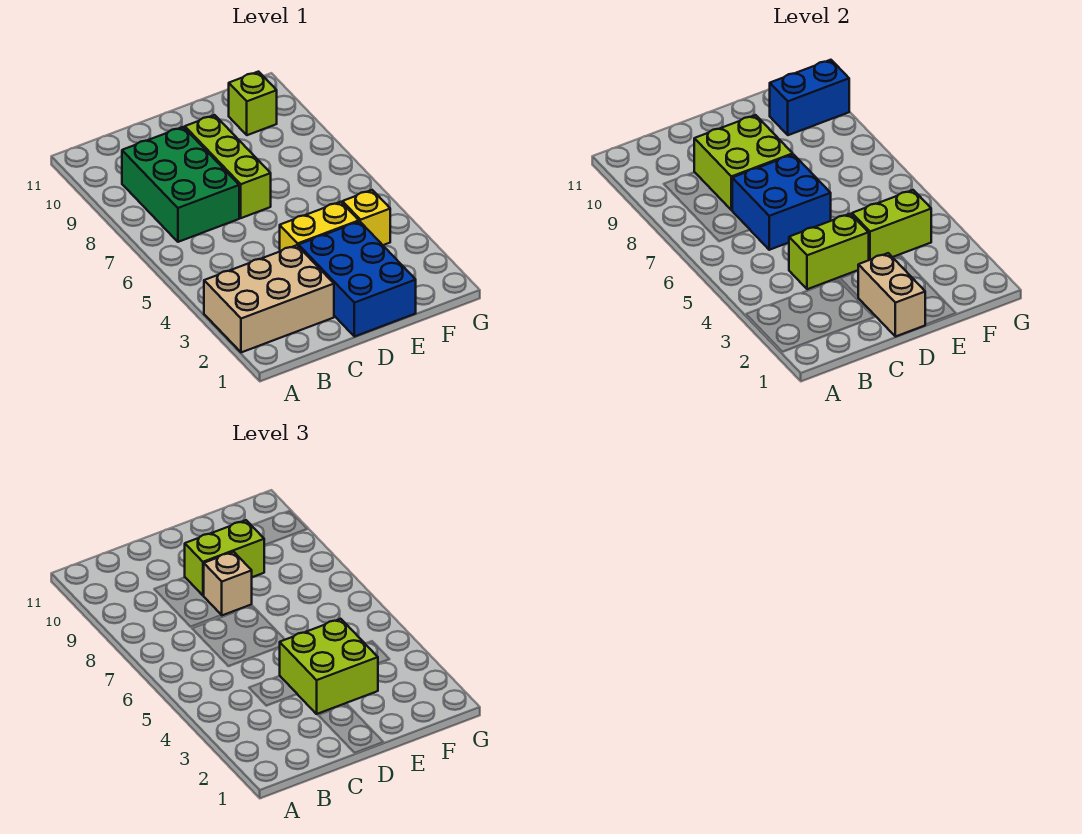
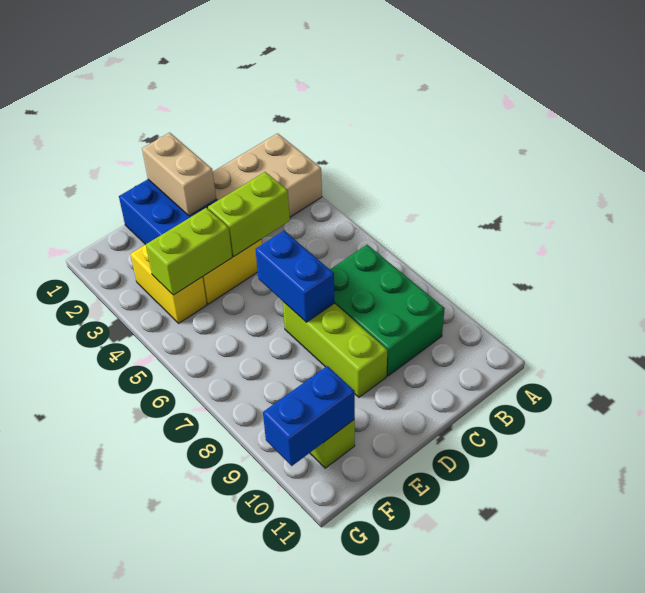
blue 2x2 brick [732,155,831,250] -> blue 1x2 brick [255,231,335,322]
lime 2x2 brick [694,115,793,210] -> none
lime 2x2 brick [280,619,378,714] -> none
tan 1x1 brick [204,552,252,615] -> none
lime 1x2 brick [185,520,264,595] -> none
yellow 1x1 brick [342,190,390,245] -> yellow 1x2 brick [130,245,207,323]

